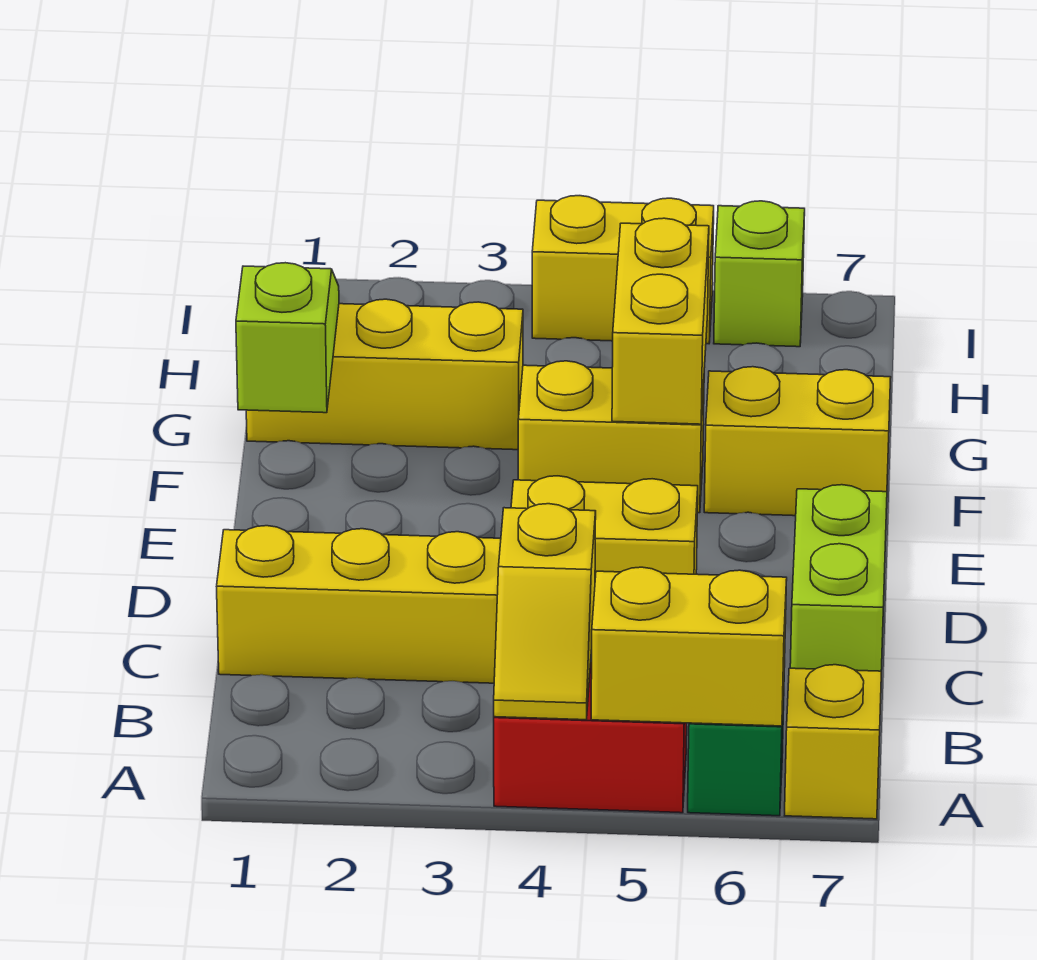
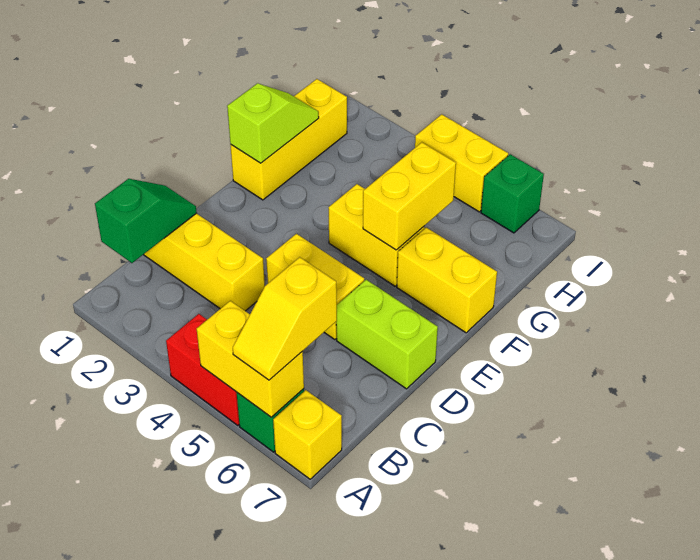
yellow 1x2 slope [494,504,596,720] -> yellow 1x2 slope moved to [233,257,337,380]
none -> green 1x2 slope [95,179,197,263]
lime 1x2 brick [790,485,887,671] -> lime 1x2 brick turned to [336,280,438,389]
yellow 1x3 brick [246,299,523,450] -> yellow 1x3 brick turned to [230,79,347,200]
lime 1x1 brick [714,201,805,347] -> green 1x1 brick [481,154,544,233]

